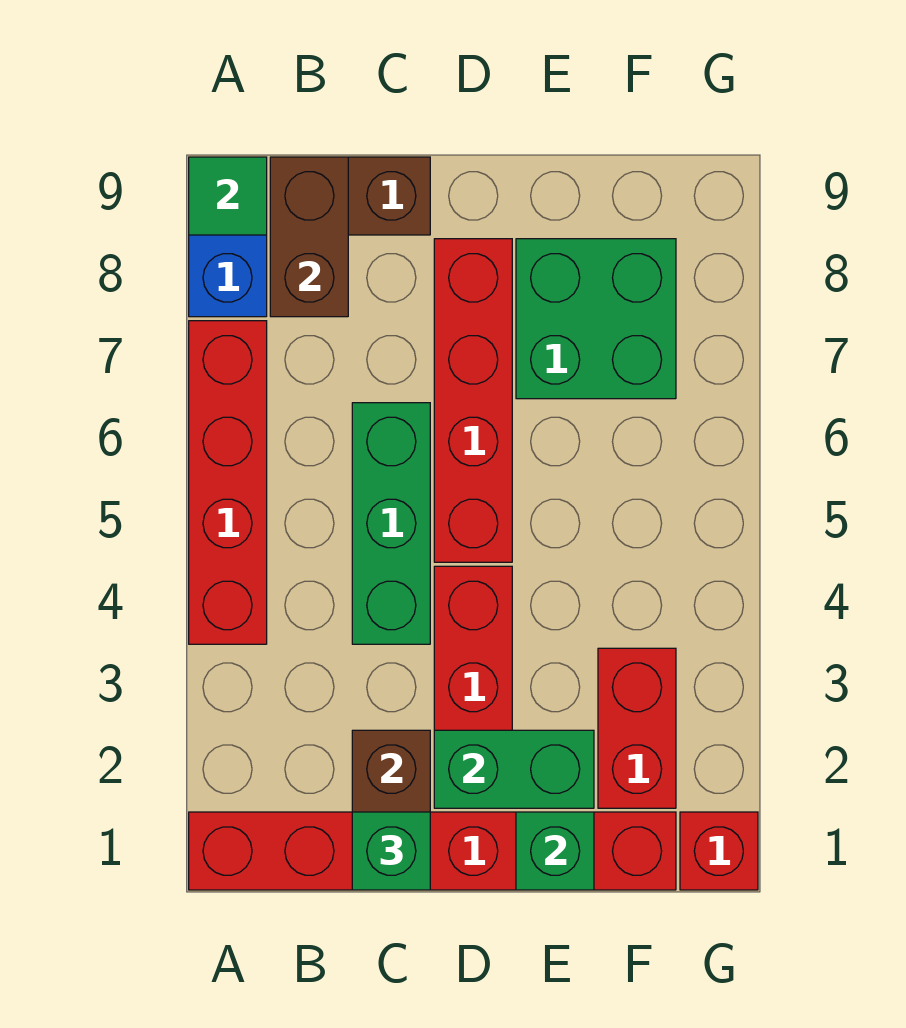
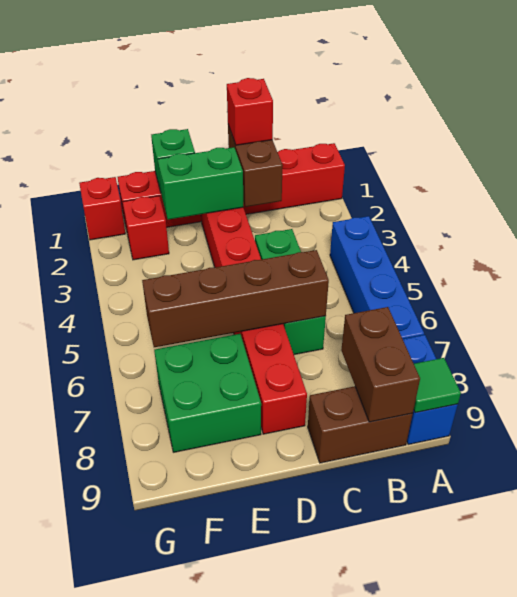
red 1x4 brick [189,321,267,644] -> blue 1x4 brick [330,216,424,339]
green 1x1 brick [352,812,430,890] -> red 1x1 brick [227,78,273,145]
none -> brown 1x4 brick [142,250,329,347]
red 1x2 brick [598,648,676,808] -> red 1x1 brick [123,196,169,260]

